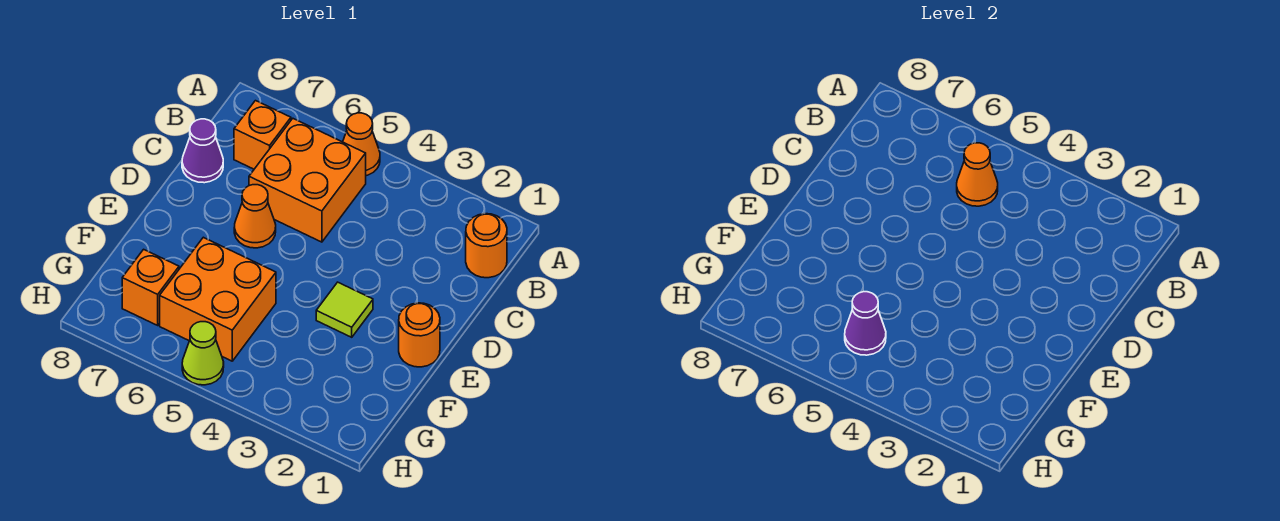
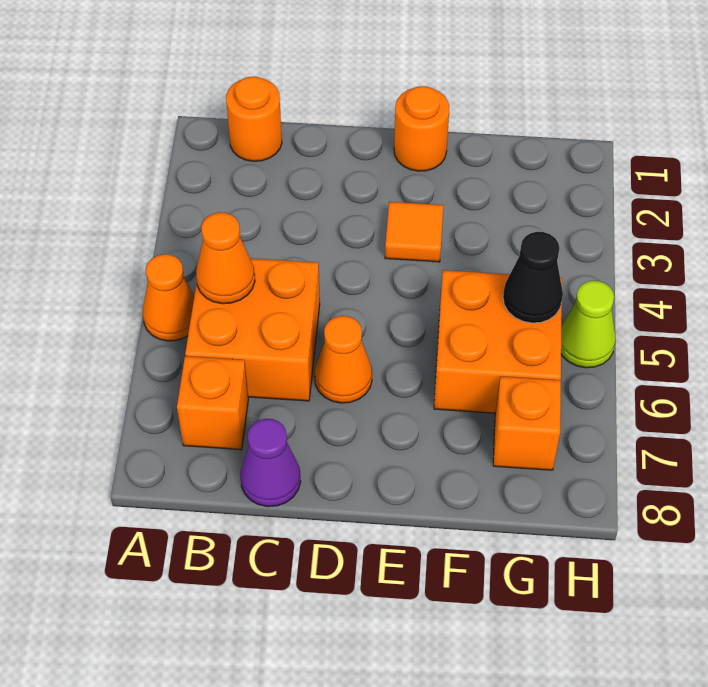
lime 1x1 tile [316,282,373,337] -> orange 1x1 tile [385,202,443,262]
purple 1x1 cone [845,292,886,355] -> black 1x1 cone [503,232,563,323]

